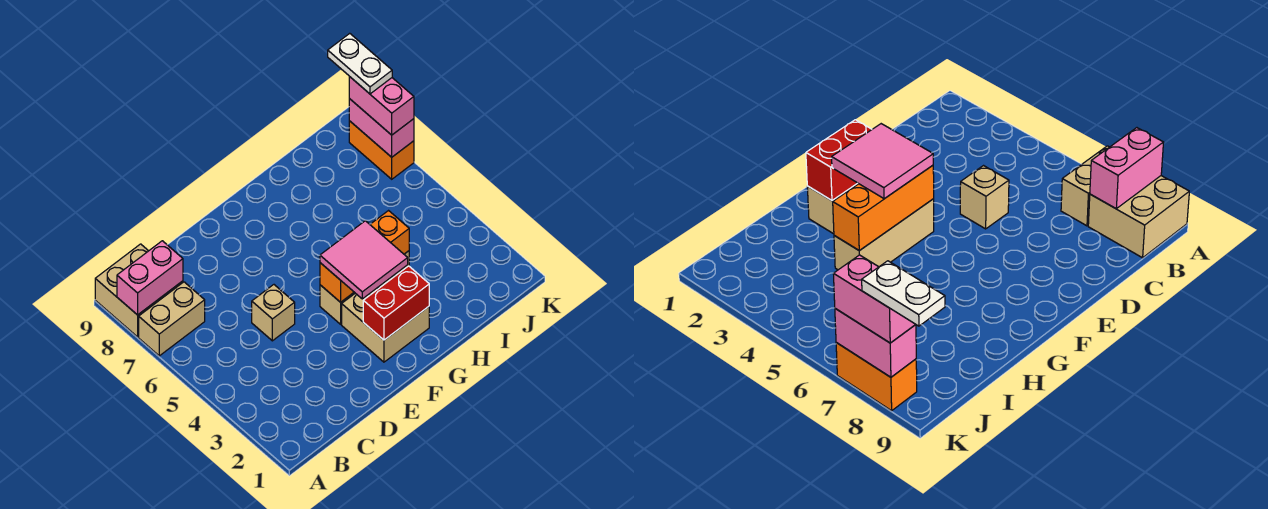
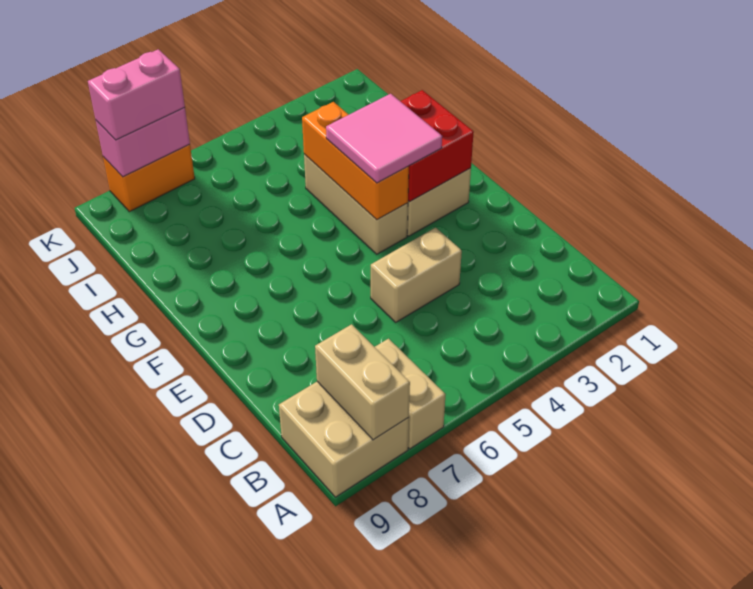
pink 1x2 brick [117,241,183,315] -> tan 1x2 brick [315,324,410,440]
tan 1x1 brick [252,285,295,341] -> tan 1x2 brick [371,228,462,322]
red 1x2 brick [363,266,429,340] -> red 2x2 brick [400,90,474,202]
white 1x2 plate [328,33,392,94] -> none

